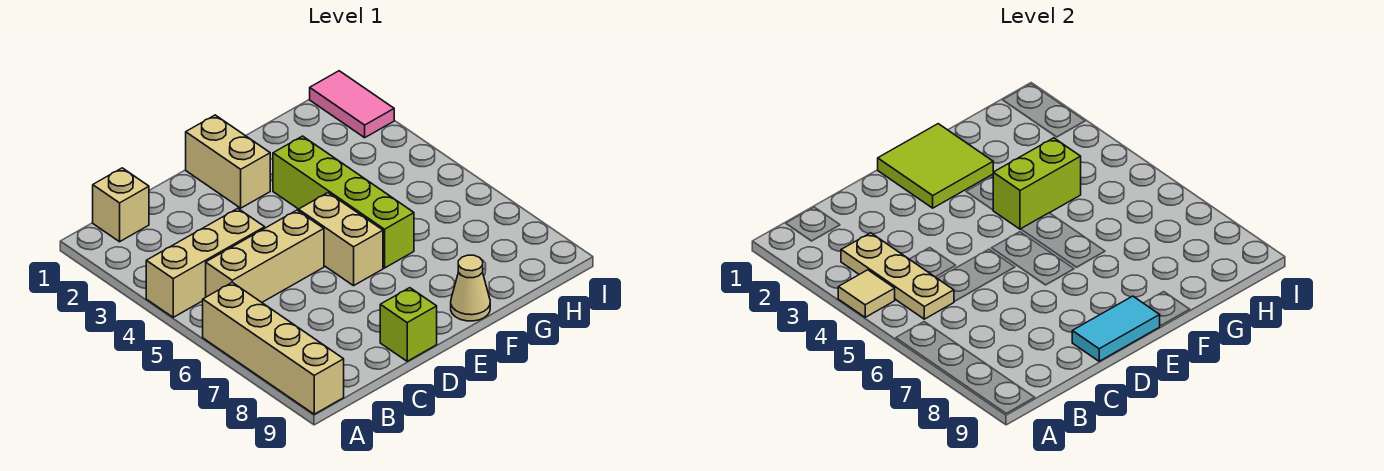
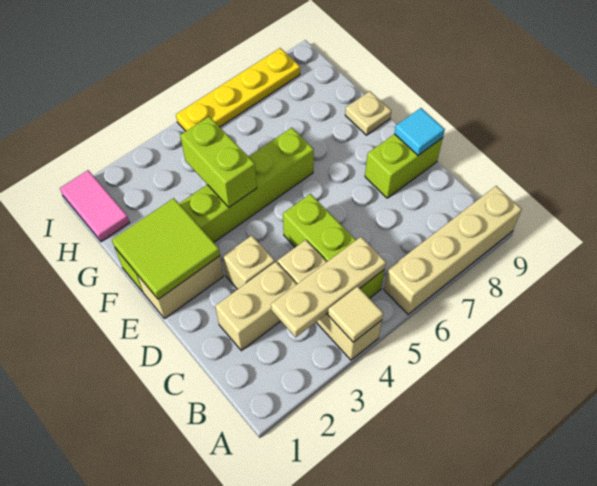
tan 1x1 brick [93,168,149,242] -> tan 1x1 brick moved to [223,236,275,289]
tan 1x3 brick [206,210,324,302] -> lime 1x3 brick [283,194,385,298]
lime 1x1 brick [380,288,437,361] -> lime 1x2 brick [365,134,443,198]
cyan 1x2 tile [1072,296,1160,361] -> cyan 1x1 tile [394,108,445,155]
tan 1x2 brick [299,193,383,286] -> tan 1x2 brick moved to [215,262,297,351]
lime 1x4 brick [273,136,414,268] -> lime 1x6 brick [115,128,314,292]
tan 1x1 cone [451,255,490,321] -> tan 1x1 plate [345,91,391,135]
pink 1x2 tile [310,71,394,138] -> pink 1x2 tile turned to [60,170,130,242]
none -> yellow 1x4 plate [176,48,300,131]

